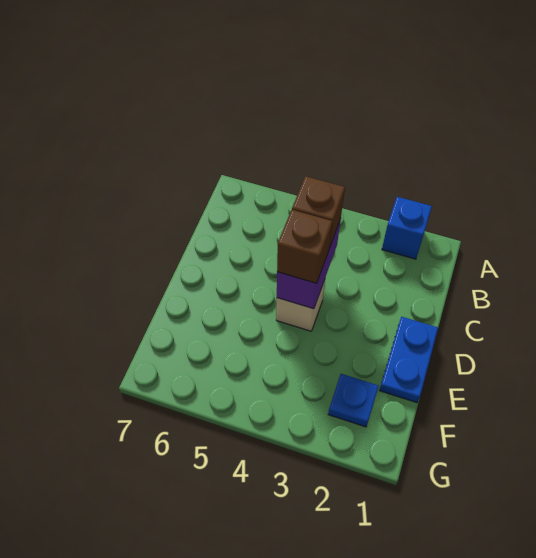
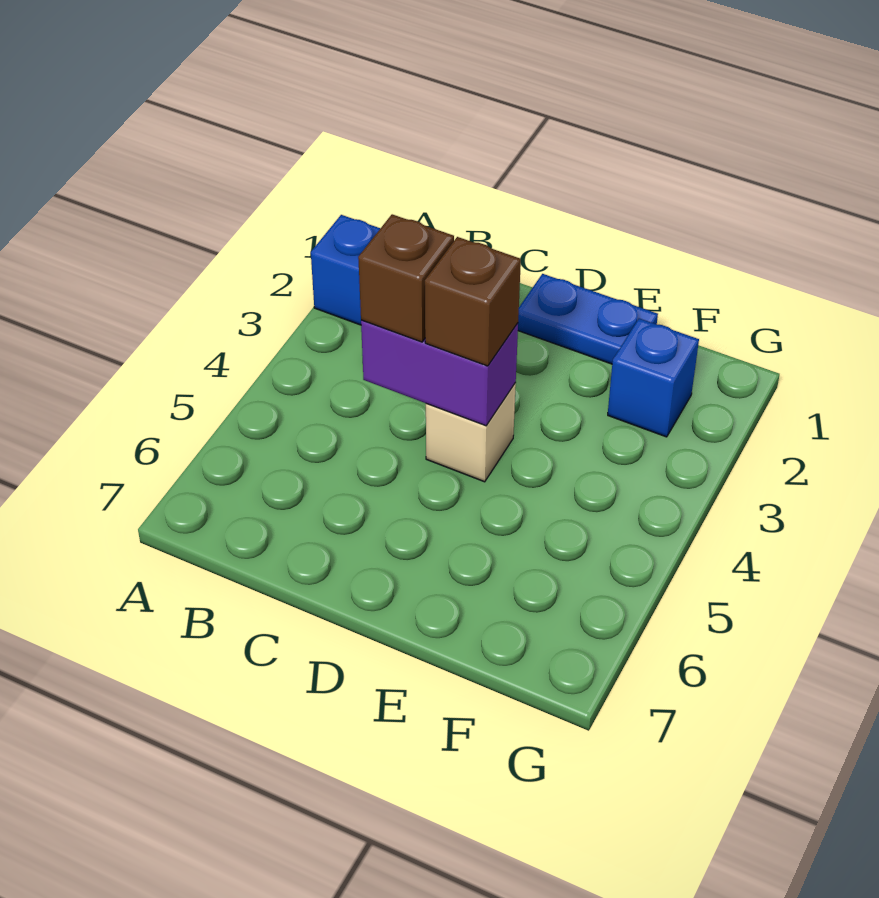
blue 1x1 plate [328,374,379,427] -> blue 1x1 brick [608,318,699,437]

